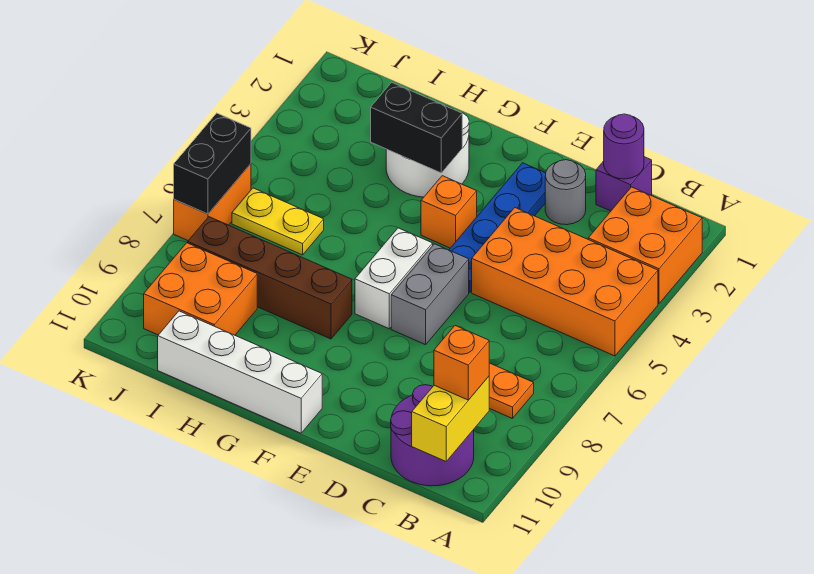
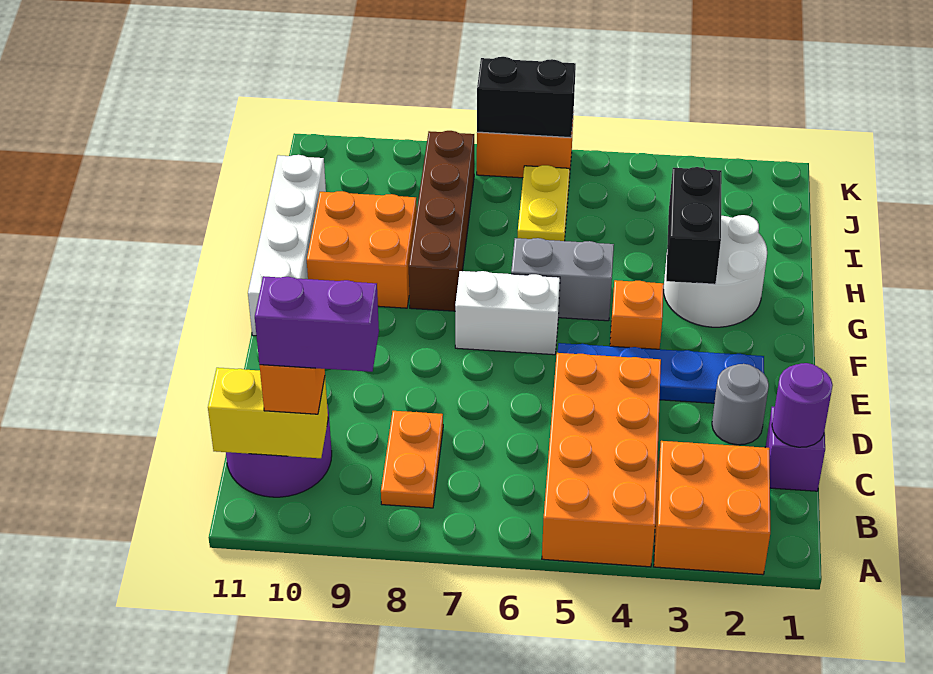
none -> purple 1x2 brick [255,276,379,372]
grey 1x2 brick [391,244,469,345] -> grey 1x2 brick moved to [511,238,614,321]
orange 2x2 brick [144,243,257,335] -> orange 2x2 brick moved to [307,191,417,308]

